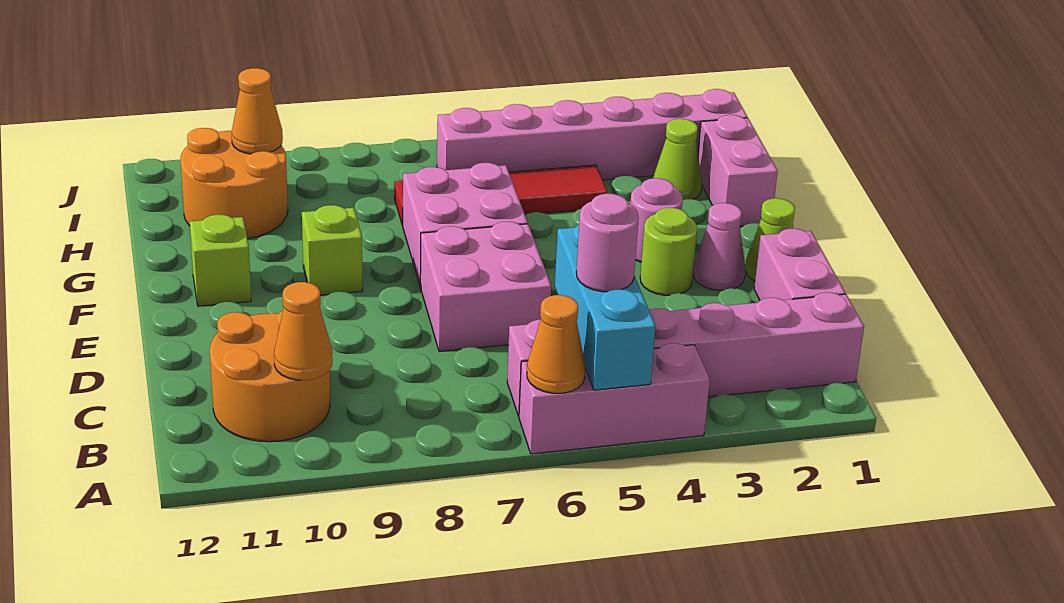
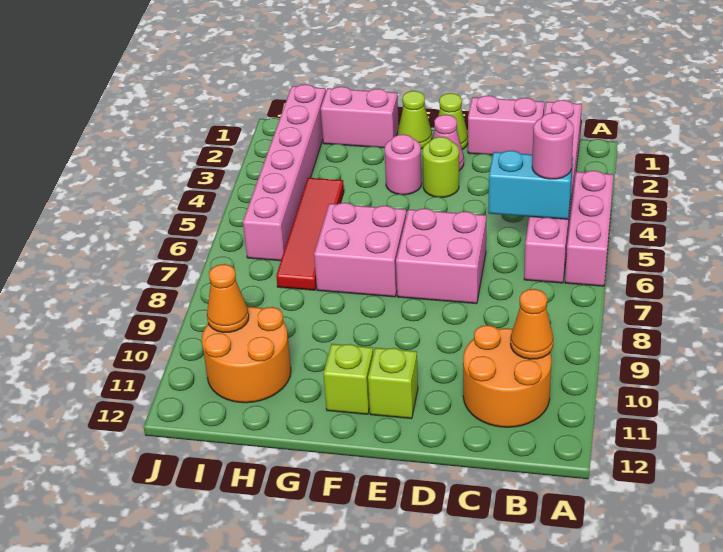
cyan 1x3 brick [555,225,656,390] -> cyan 1x2 brick [489,151,573,219]
orange 1x1 cone [527,295,585,393] -> none
lime 1x1 brick [302,205,363,295] -> lime 1x1 brick moved to [368,348,418,419]
lime 1x1 cone [653,119,702,200] -> lime 1x1 cone moved to [398,91,432,149]

